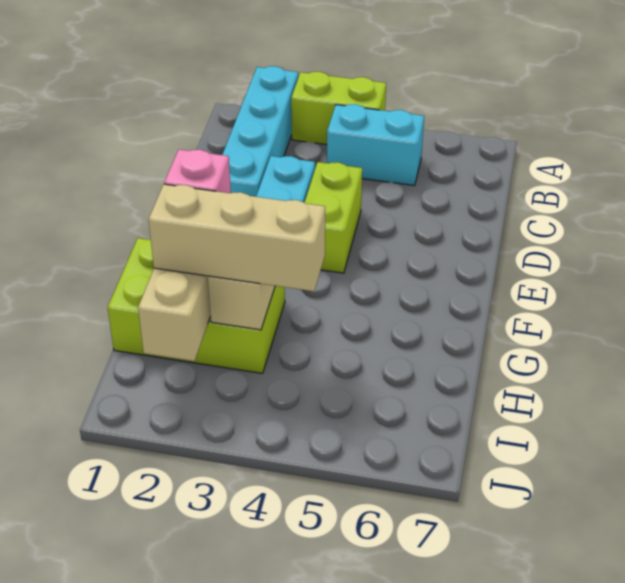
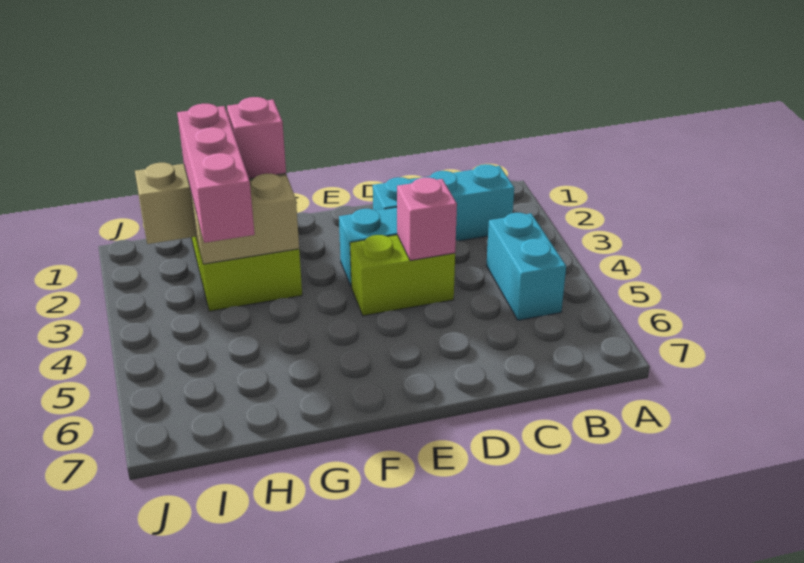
cyan 1x4 brick [222,66,298,197] -> cyan 1x3 brick [373,164,514,241]
lime 1x2 brick [291,72,386,145] -> none
none -> pink 1x1 brick [397,178,457,261]
tan 1x3 brick [149,184,325,291] -> pink 1x3 brick [177,104,255,243]

